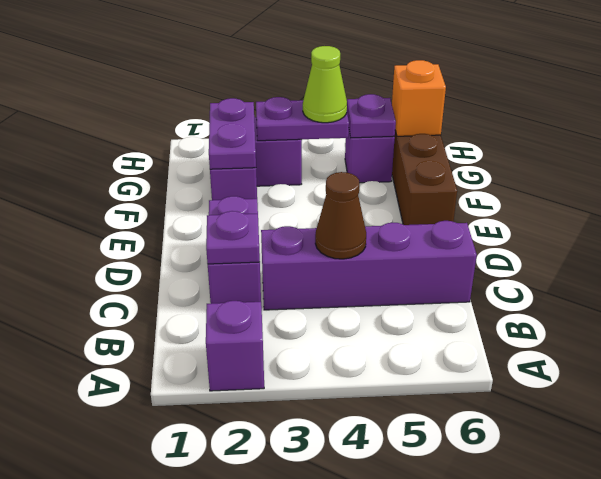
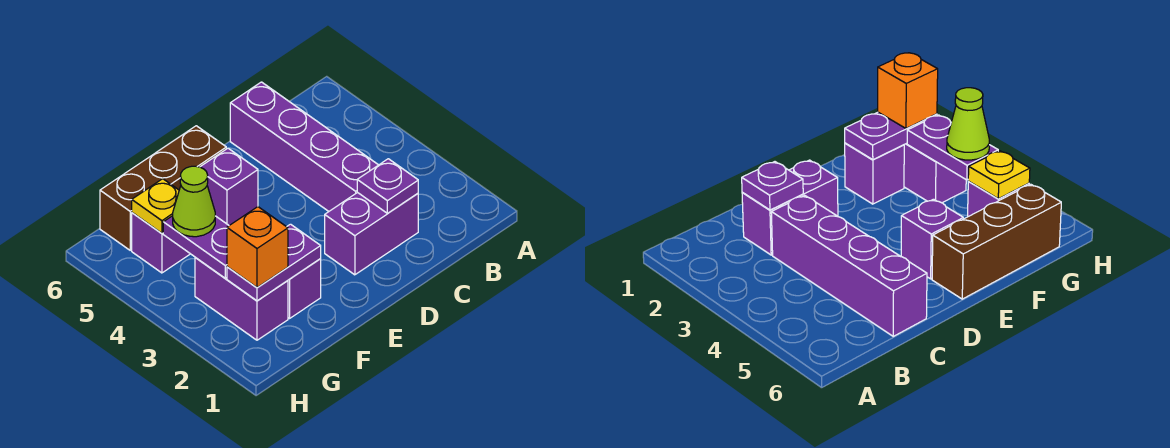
purple 1x1 brick [206,301,264,391] -> purple 1x1 brick moved to [201,148,258,225]
brown 1x1 cone [315,172,366,259] -> none
purple 1x1 plate [347,94,396,138] -> yellow 1x1 plate [132,179,179,233]
orange 1x1 brick [392,60,446,136] -> orange 1x1 brick moved to [227,207,288,288]

